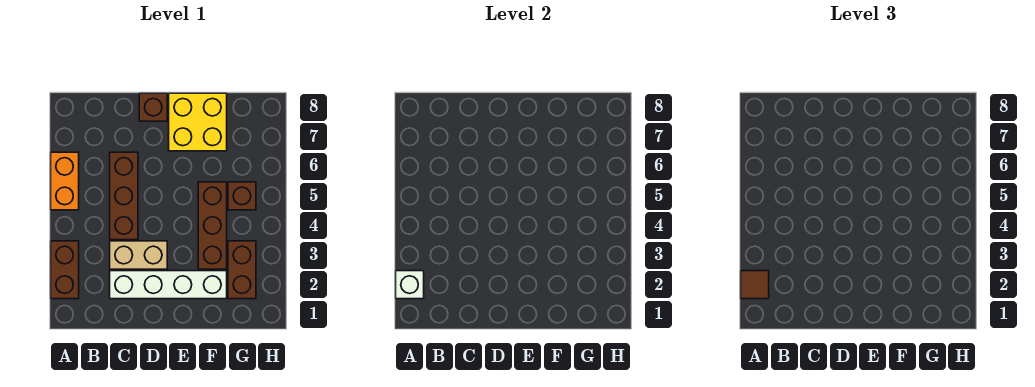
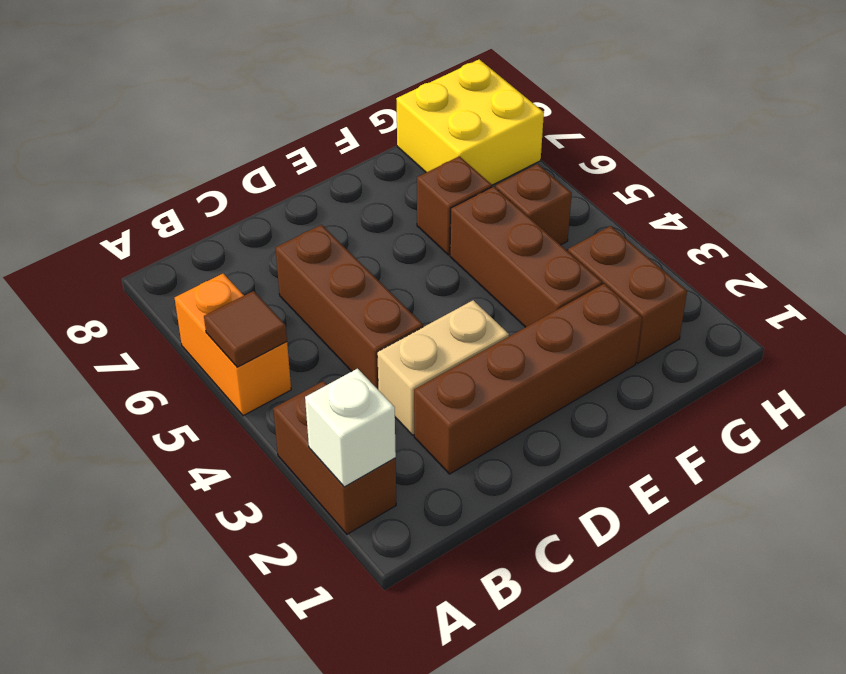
brown 1x1 tile [741,271,769,299] -> brown 1x1 tile moved to [204,291,287,367]
white 1x4 brick [110,271,227,299] -> brown 1x4 brick [414,284,642,474]
brown 1x1 brick [139,93,167,121] -> brown 1x1 brick moved to [417,156,492,255]
yellow 2x2 brick [169,93,227,151] -> yellow 2x2 brick moved to [396,59,544,185]

